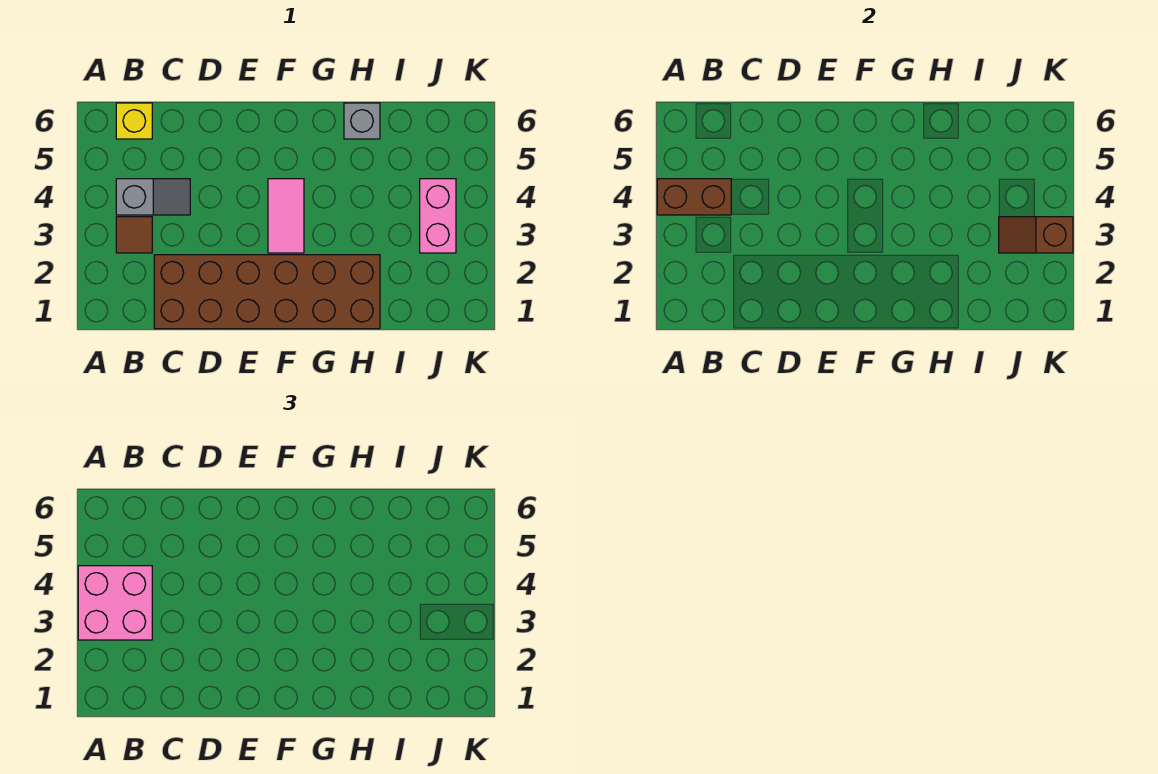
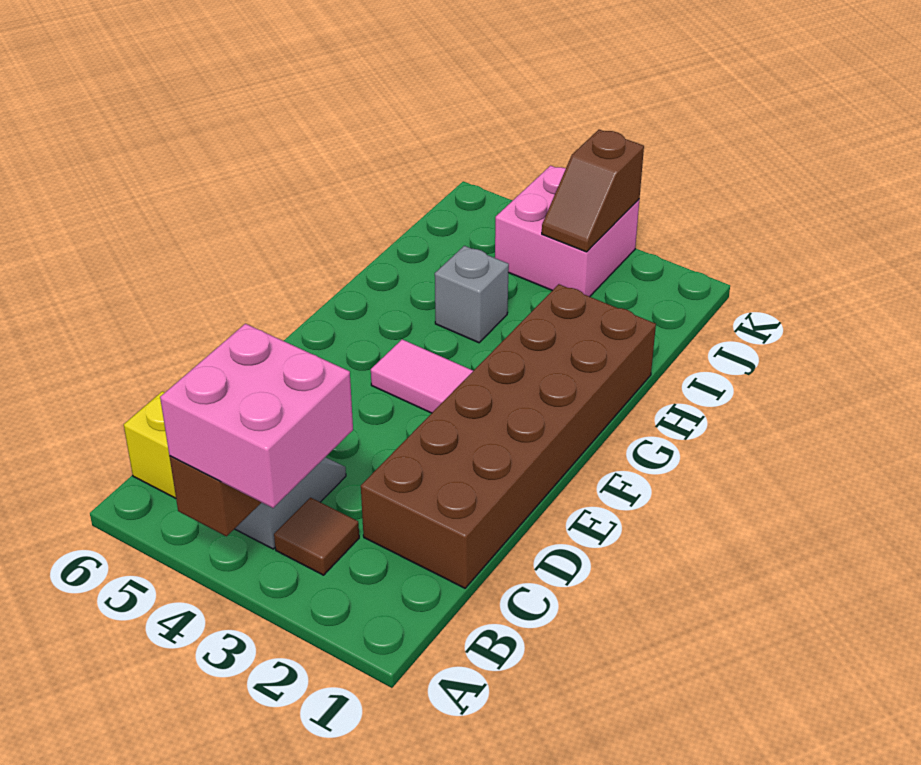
grey 1x1 brick [344,103,380,139] -> grey 1x1 brick moved to [435,246,509,343]
pink 1x2 brick [420,179,456,253] -> pink 2x2 brick [495,166,639,297]

